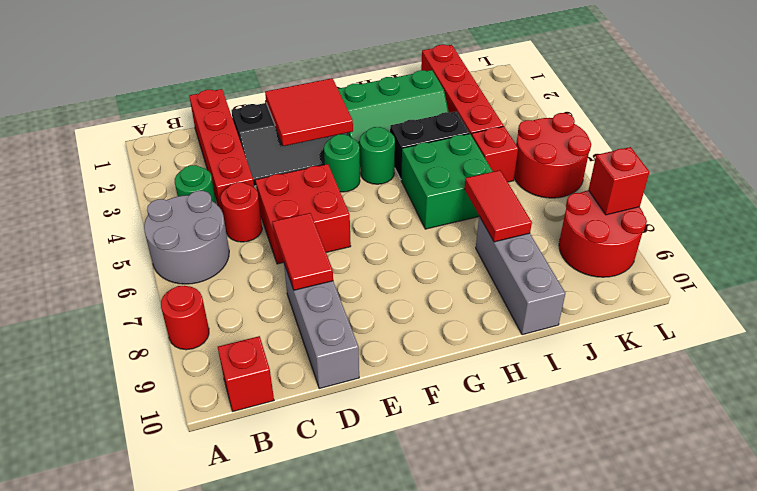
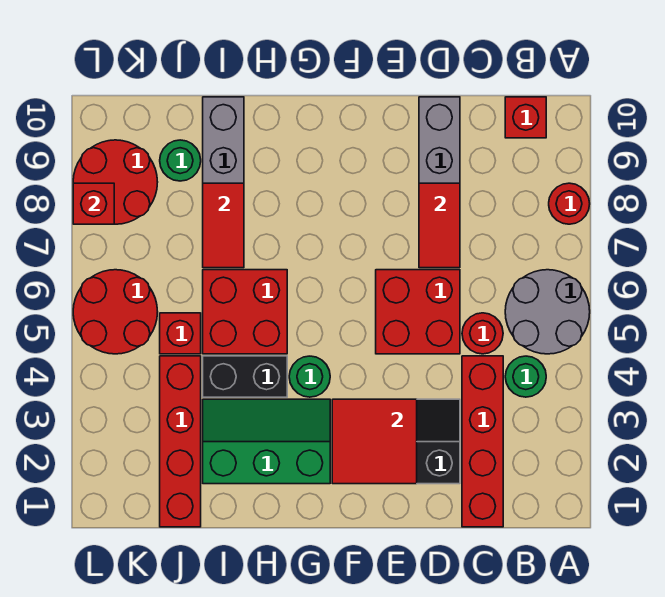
green 1x1 round brick [324,134,360,192] -> green 1x1 round brick moved to [160,140,201,181]
green 2x2 brick [401,134,493,229] -> red 2x2 brick [203,270,287,354]

